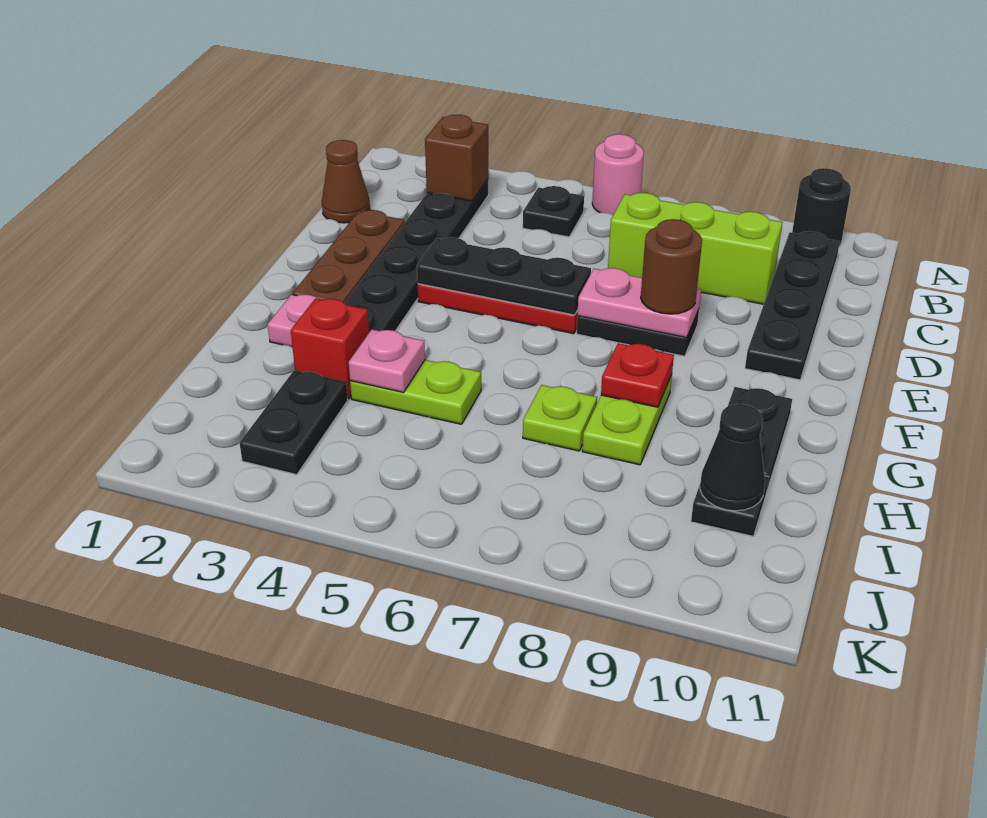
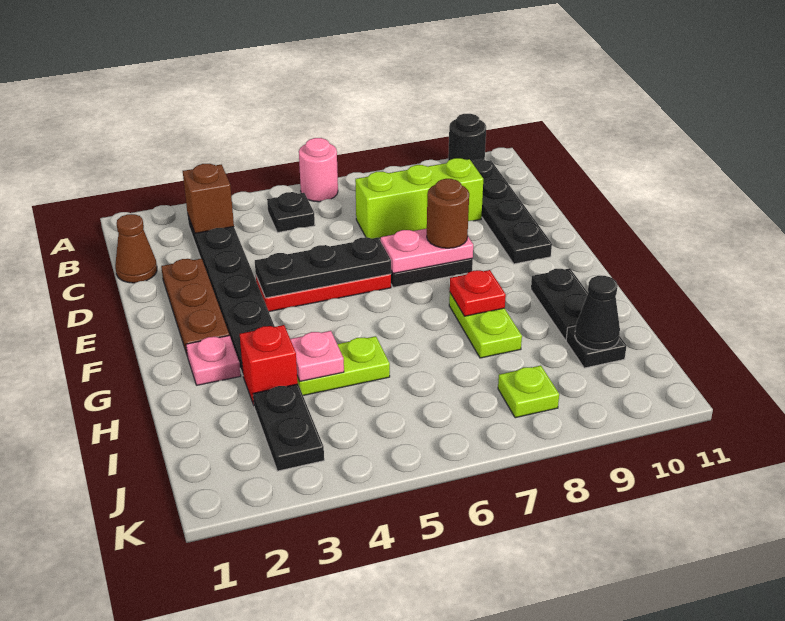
lime 1x1 plate [523,385,597,451] -> lime 1x1 plate moved to [498,366,559,418]

